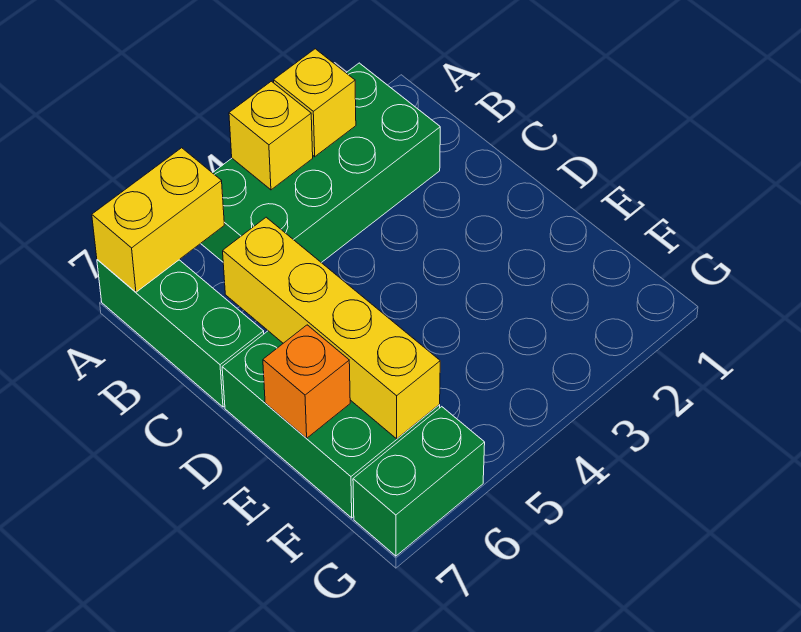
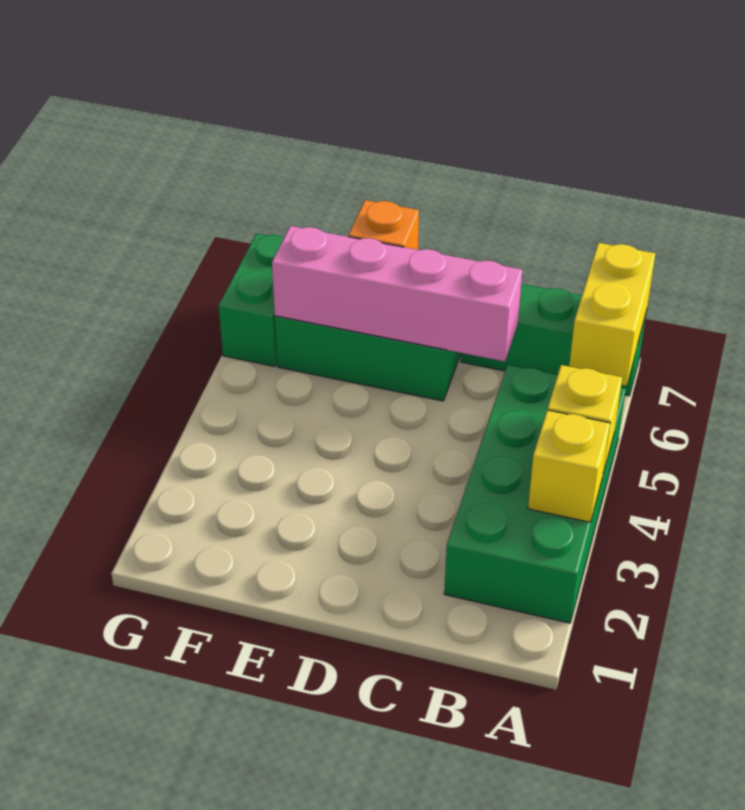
yellow 1x4 brick [223,217,440,439] -> pink 1x4 brick [272,226,522,361]

